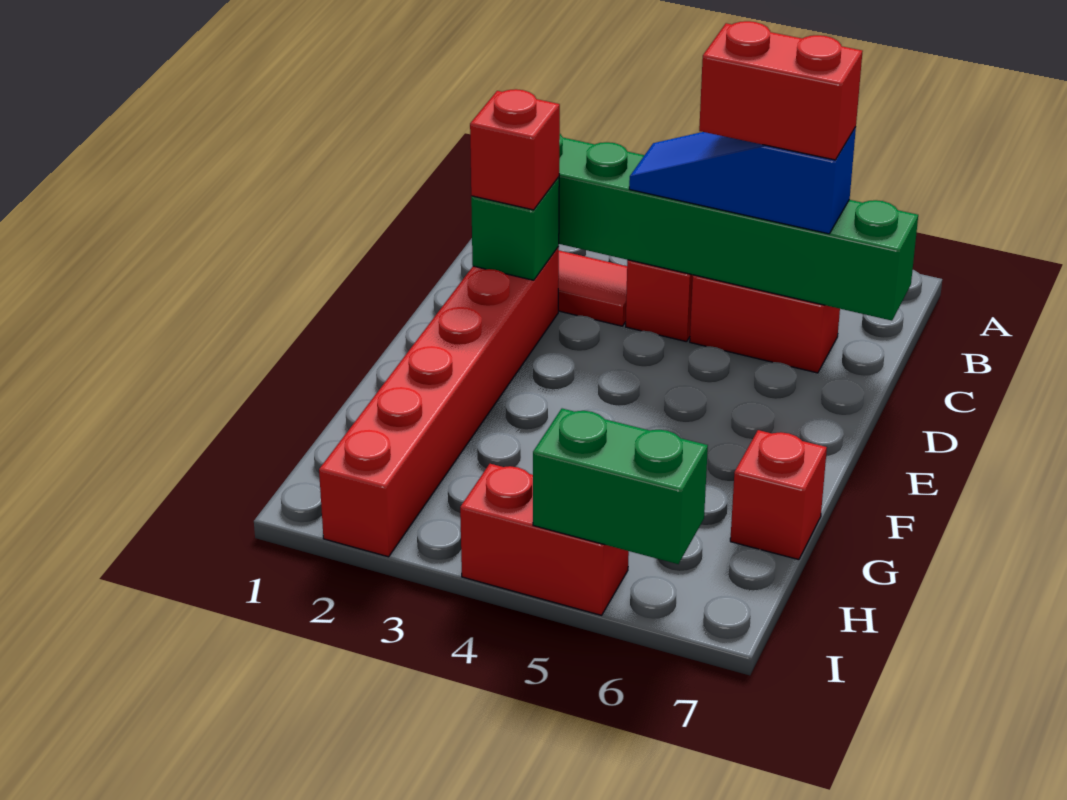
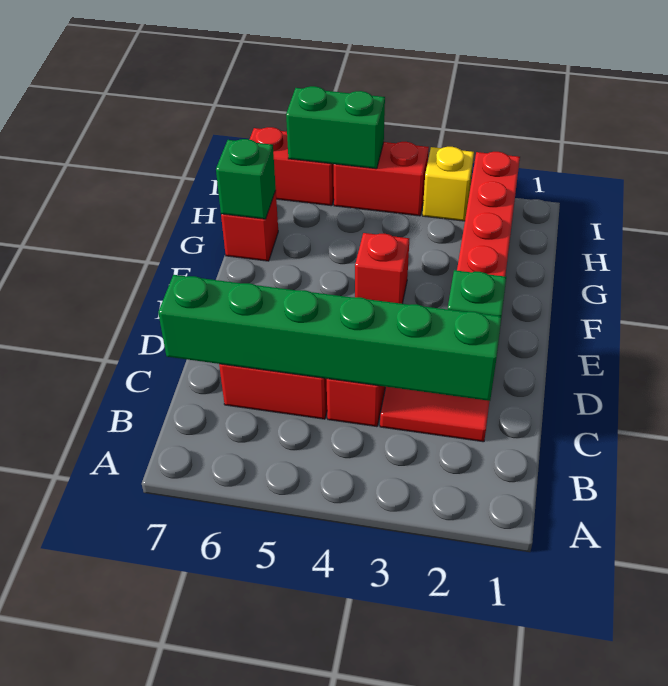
blue 1x3 slope [629,127,856,234] -> none
red 1x2 brick [699,21,863,160] -> red 1x2 brick moved to [250,127,334,206]
red 1x1 brick [470,89,560,210] -> red 1x1 brick moved to [355,233,409,304]
none -> green 1x1 brick [216,139,276,219]
none -> yellow 1x1 brick [423,147,474,221]

